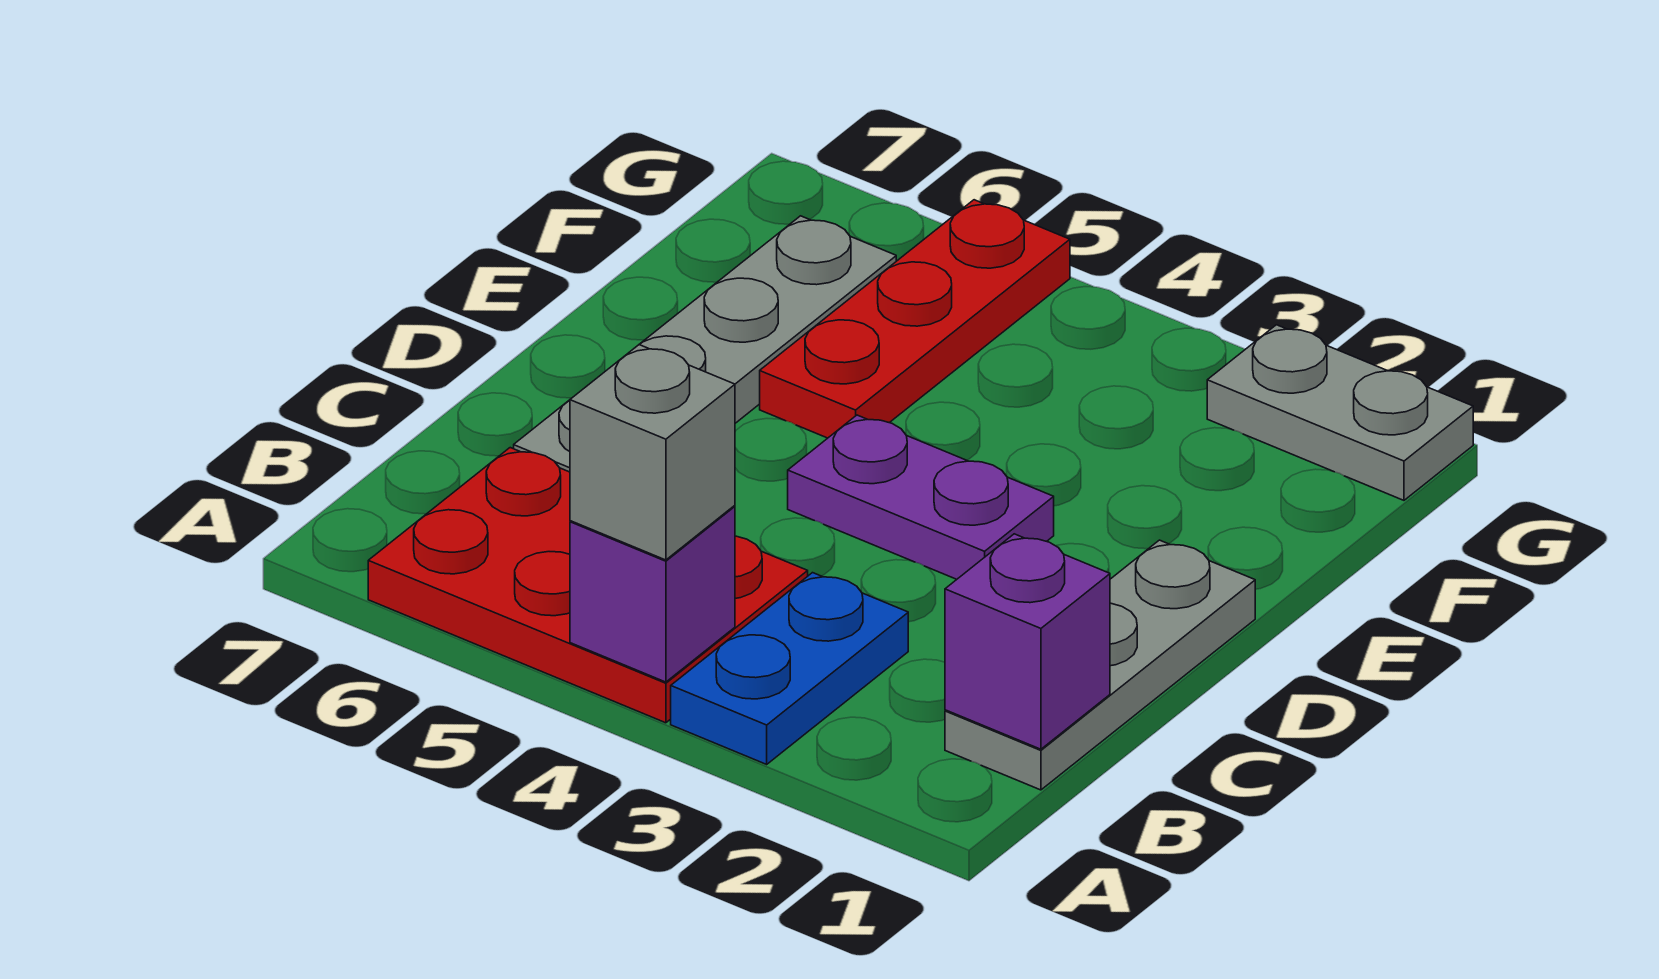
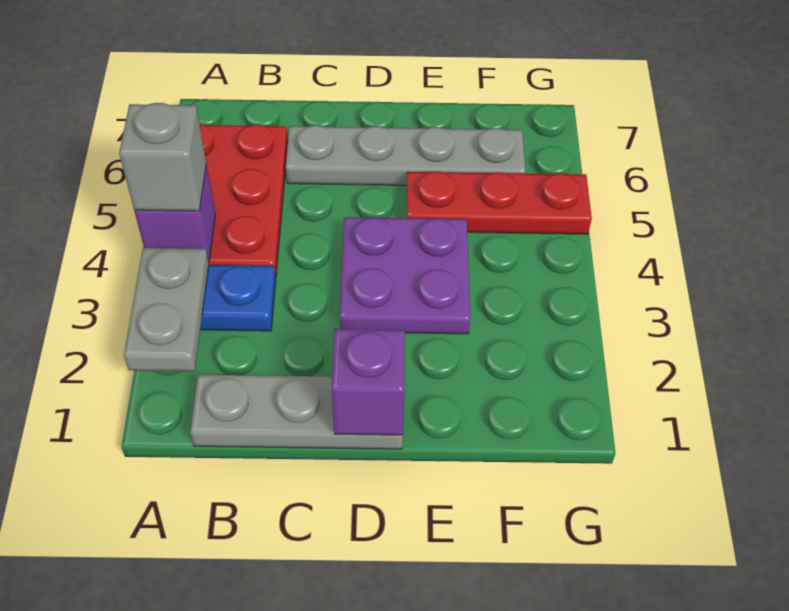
purple 1x1 brick [945,534,1110,749] -> purple 1x1 brick moved to [332,329,405,435]
purple 1x2 plate [788,415,1054,579] -> purple 2x2 plate [340,217,470,334]
grey 1x2 plate [1207,325,1473,500] -> grey 1x2 plate moved to [124,248,209,371]

